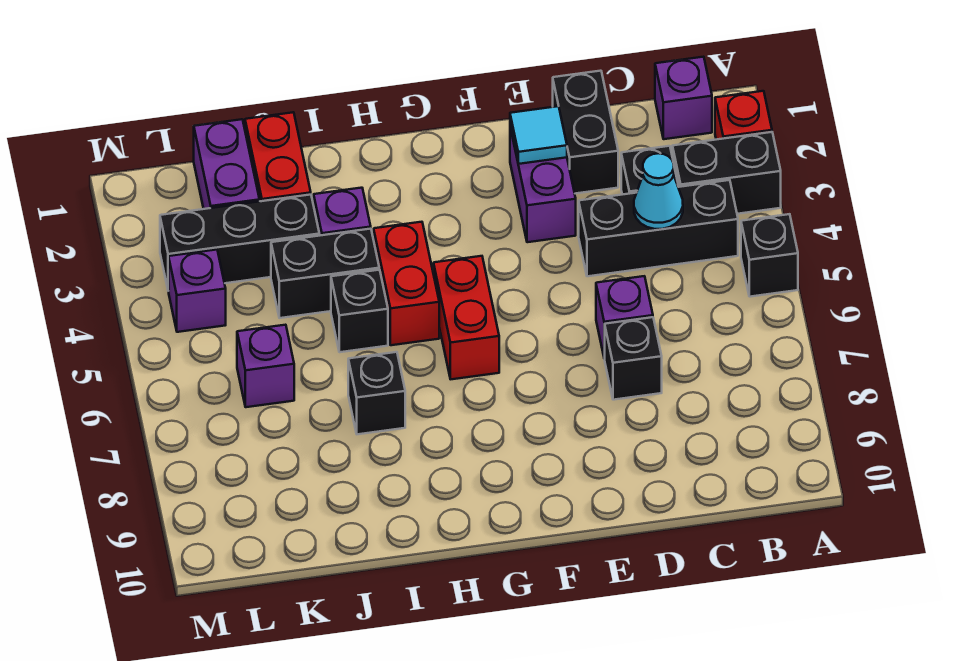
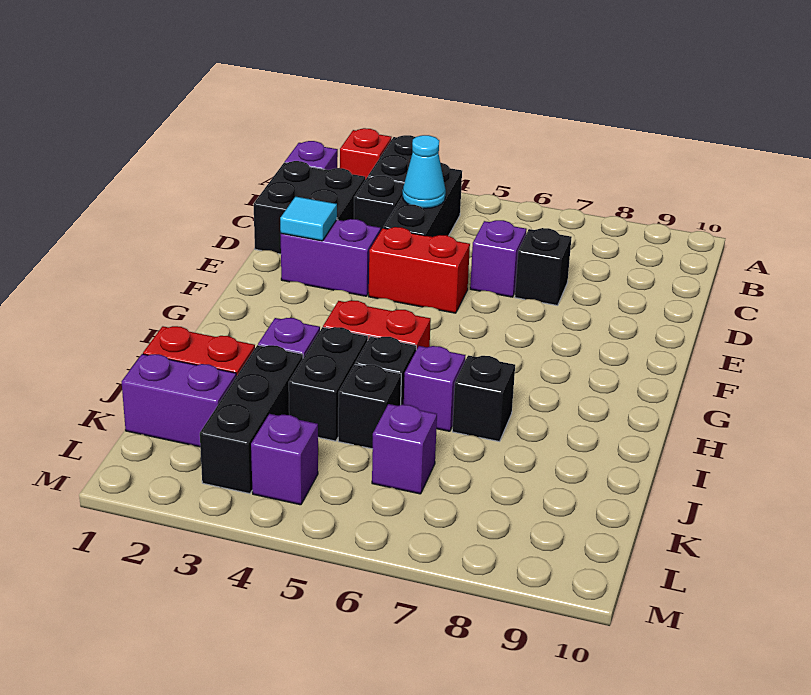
black 1x1 brick [741,214,798,297] -> black 1x1 brick moved to [338,364,401,449]
black 1x2 brick [553,71,618,194] -> black 2x2 brick [254,161,365,254]
red 1x2 brick [434,256,499,379] -> red 1x2 brick moved to [369,227,470,313]
none -> purple 1x1 brick [404,346,465,431]

